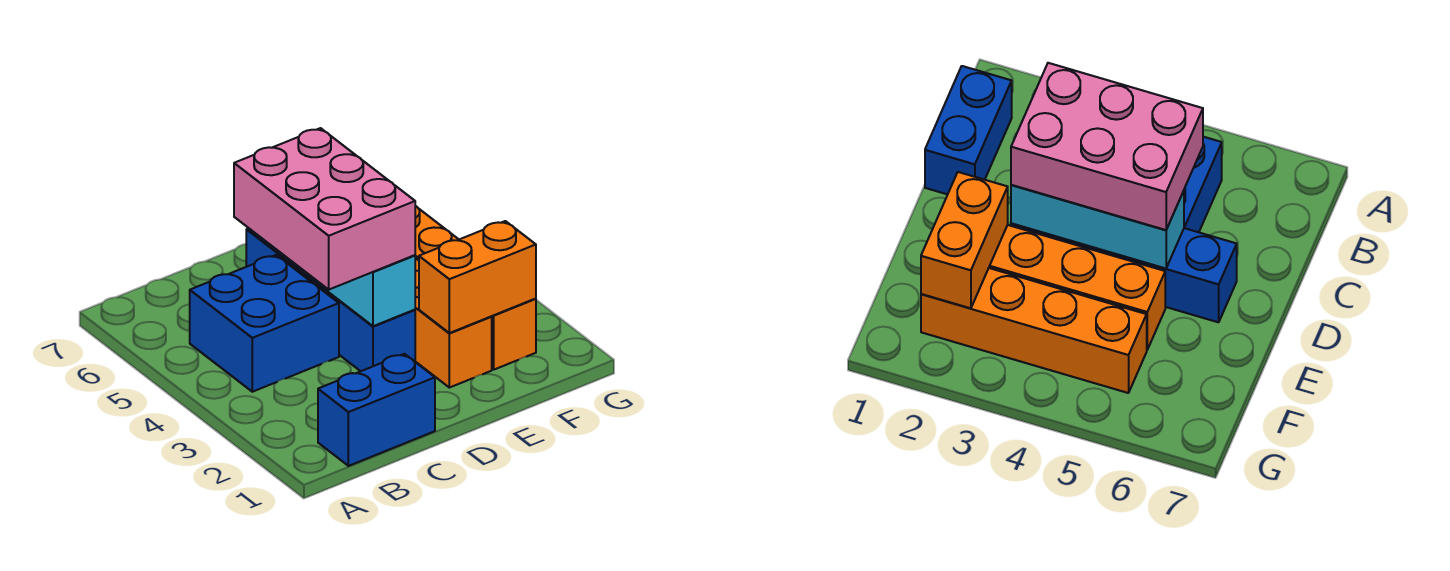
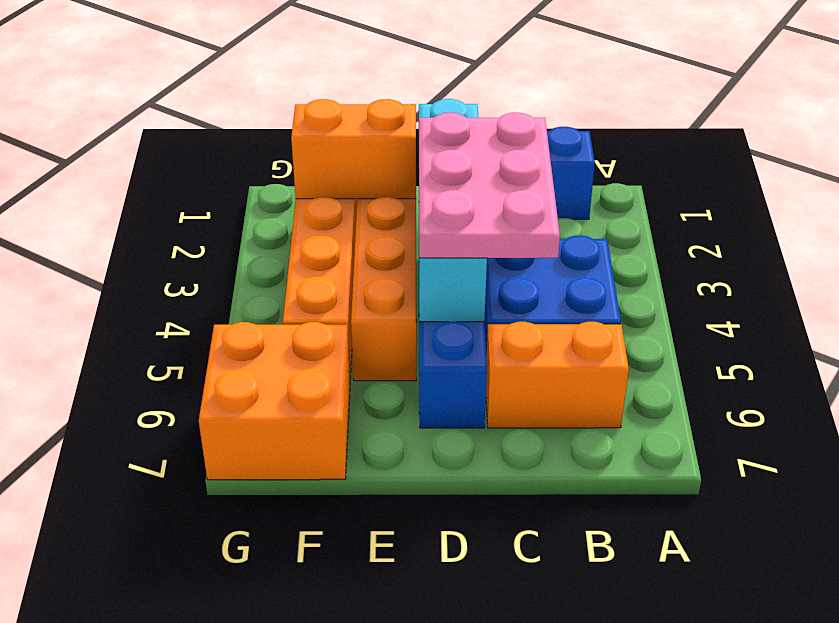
none -> orange 1x2 brick [486,322,629,428]
pink 2x3 brick [234,128,415,290] -> pink 2x3 plate [419,113,560,258]
cyan 1x3 brick [278,251,415,326] -> cyan 1x4 brick [419,99,487,322]
none -> orange 2x2 brick [199,322,350,480]

